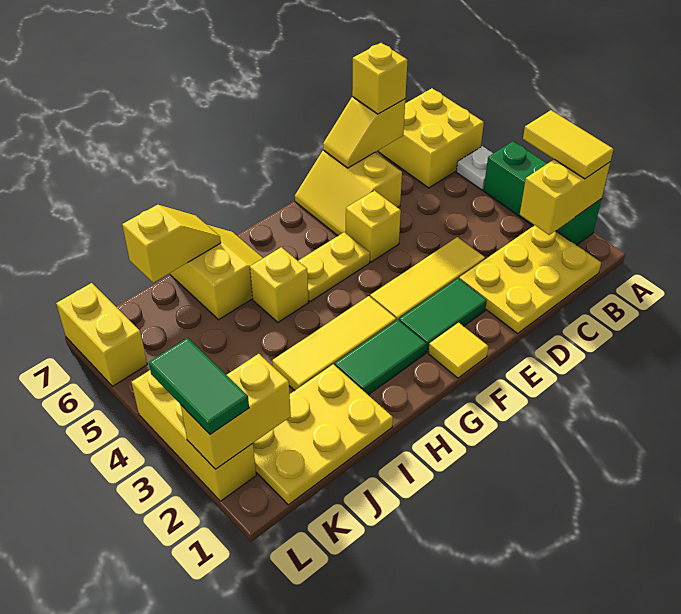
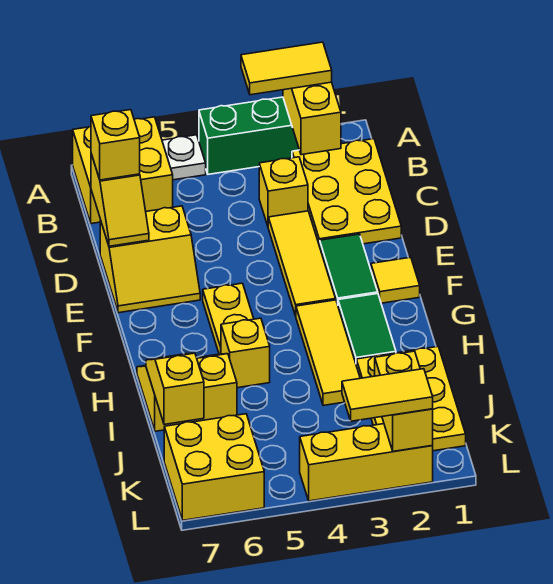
yellow 1x1 brick [346,191,401,262] -> yellow 1x1 brick moved to [259,157,308,226]
green 1x2 tile [149,338,249,434] -> yellow 1x2 tile [342,369,433,421]
yellow 1x2 brick [56,283,147,386] -> yellow 2x2 brick [164,414,264,520]

